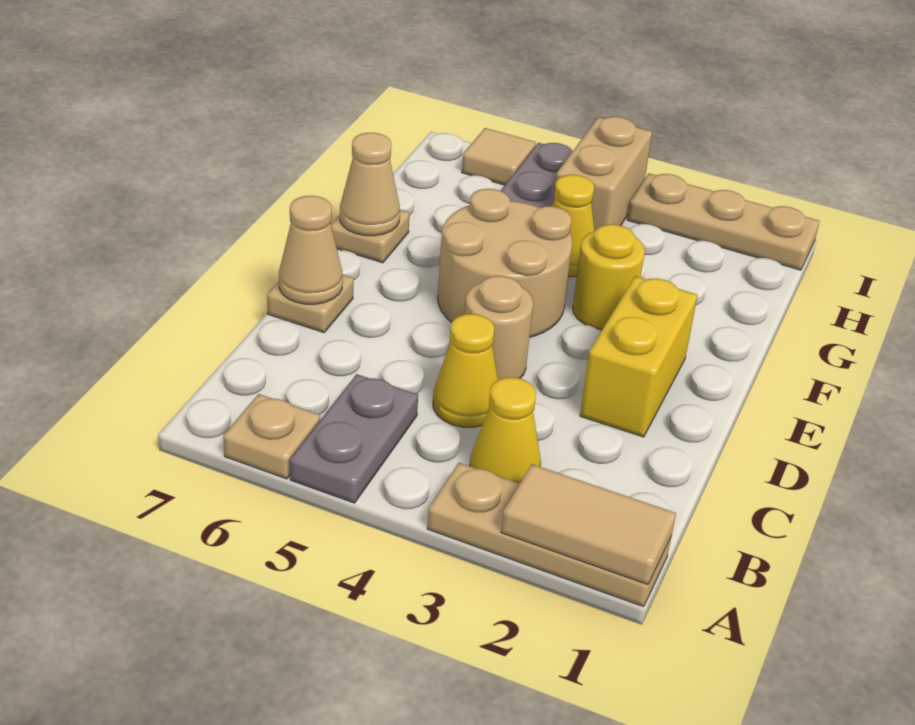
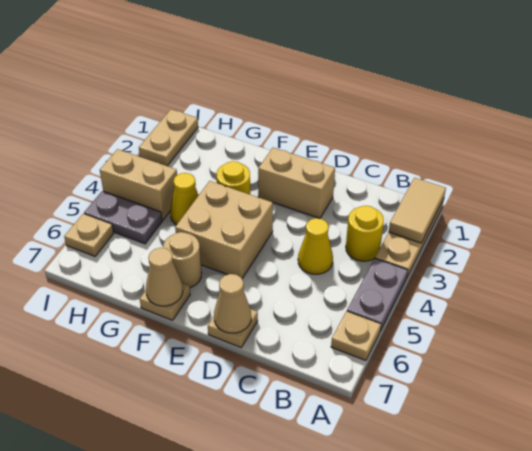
grey 1x2 plate [290,374,418,503] -> grey 1x2 plate turned to [347,258,408,331]
yellow 1x1 cone [470,377,541,483] -> yellow 1x1 round brick [346,206,384,261]
yellow 1x2 brick [580,276,697,437] -> tan 1x2 brick [258,148,335,219]
tan 1x1 round brick [465,276,533,380] -> tan 1x1 round brick moved to [163,232,202,288]
tan 2x2 round brick [438,189,572,337] -> tan 2x2 brick [175,181,273,278]
tan 1x3 plate [628,173,820,270] -> tan 1x2 plate [139,109,198,166]
tan 1x1 tile [462,128,536,185] -> tan 1x1 plate [64,214,114,256]

